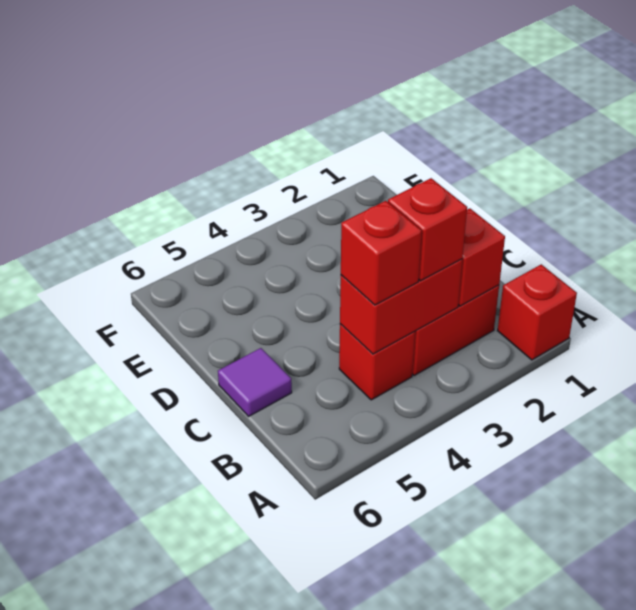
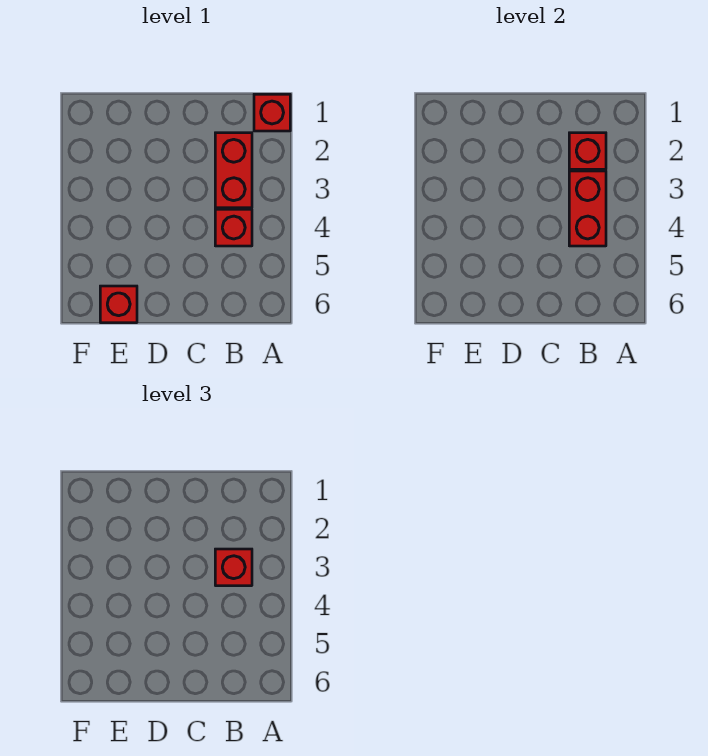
red 1x1 brick [341,201,422,305] -> red 1x1 brick moved to [100,286,137,323]
purple 1x1 tile [218,348,292,416] -> none

